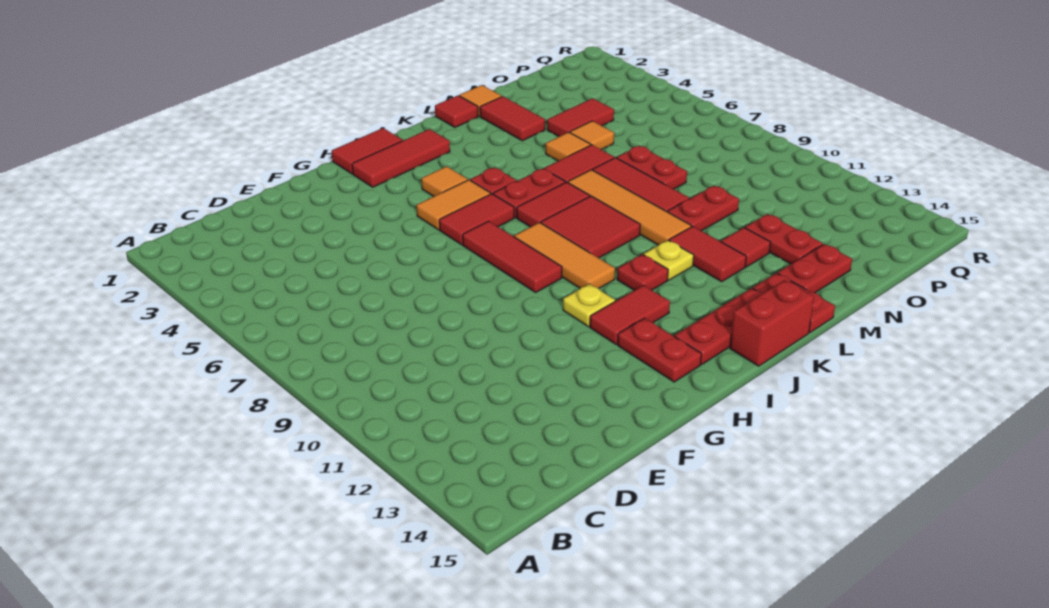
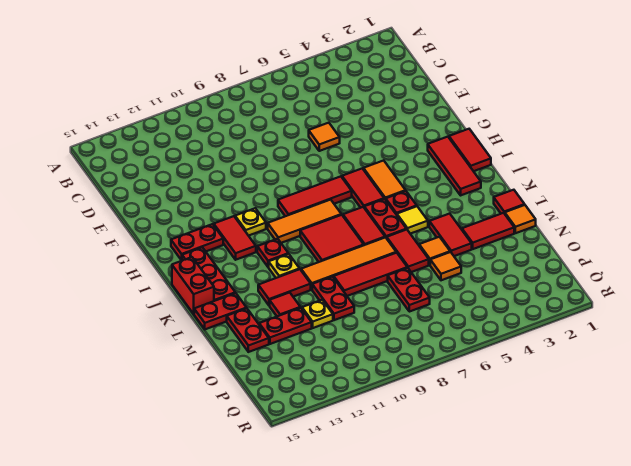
orange 1x1 tile [422,166,468,197] -> orange 1x1 tile moved to [309,123,340,151]
none -> yellow 1x1 tile [397,206,428,234]
red 1x2 tile [547,98,614,136] -> red 1x2 tile moved to [429,214,472,256]
red 1x2 plate [617,146,687,189] -> red 1x2 plate turned to [388,268,430,312]
none -> yellow 1x1 plate [302,300,333,328]

